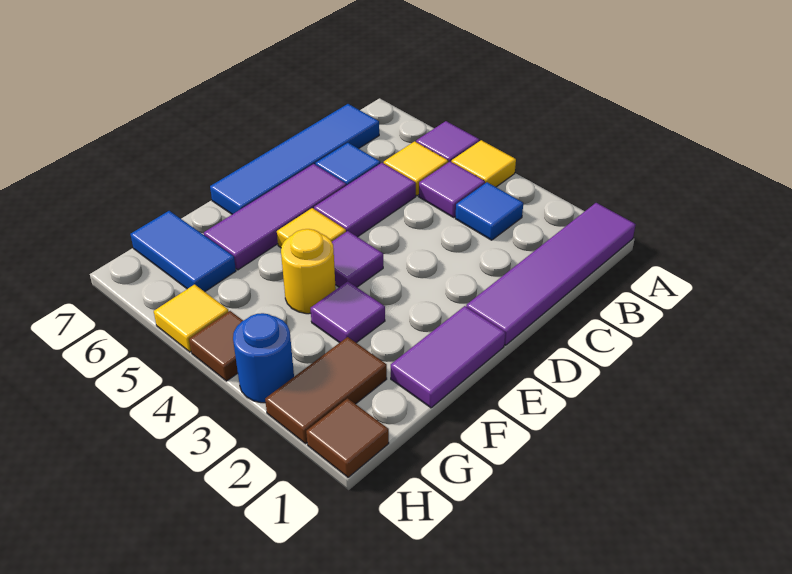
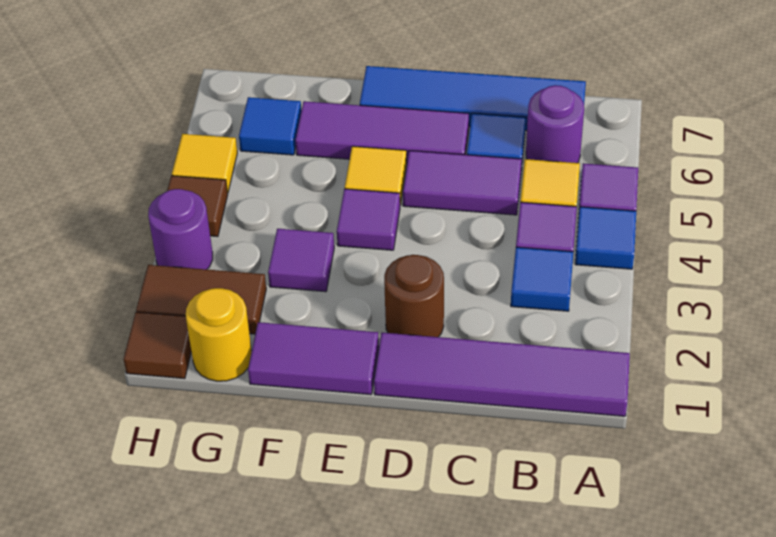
yellow 1x1 tile [451,140,516,187] -> blue 1x1 tile [575,207,636,269]
none -> purple 1x1 round brick [526,85,584,163]
none -> brown 1x1 round brick [384,255,444,337]
yellow 1x1 round brick [281,229,336,314] -> yellow 1x1 round brick moved to [186,288,252,381]
blue 1x2 tile [130,211,236,292] -> blue 1x1 tile [239,97,301,155]
blue 1x1 round brick [233,313,294,403] -> purple 1x1 round brick [148,189,213,269]

